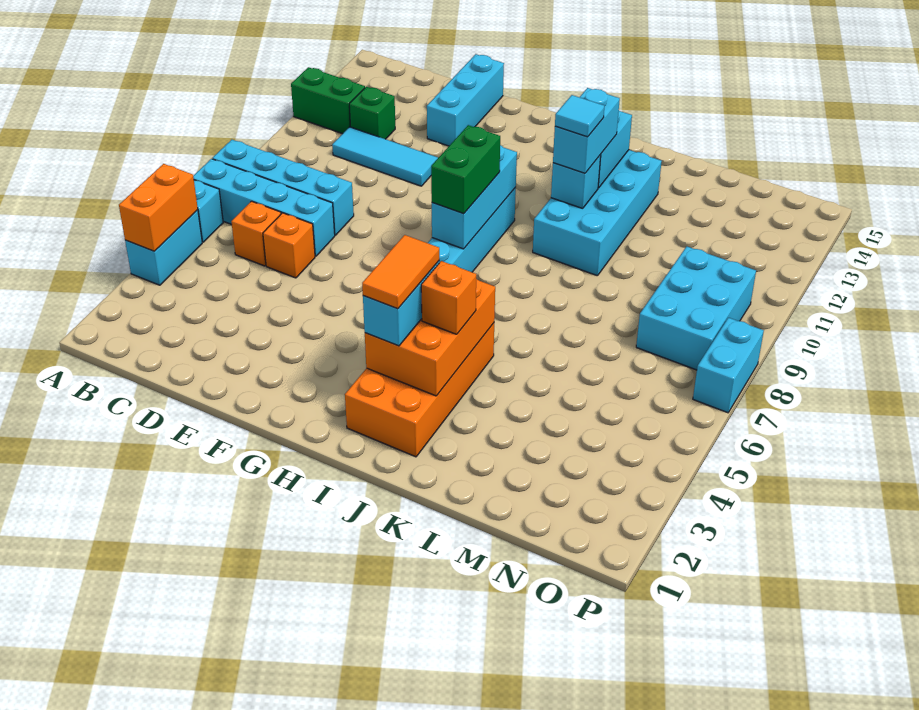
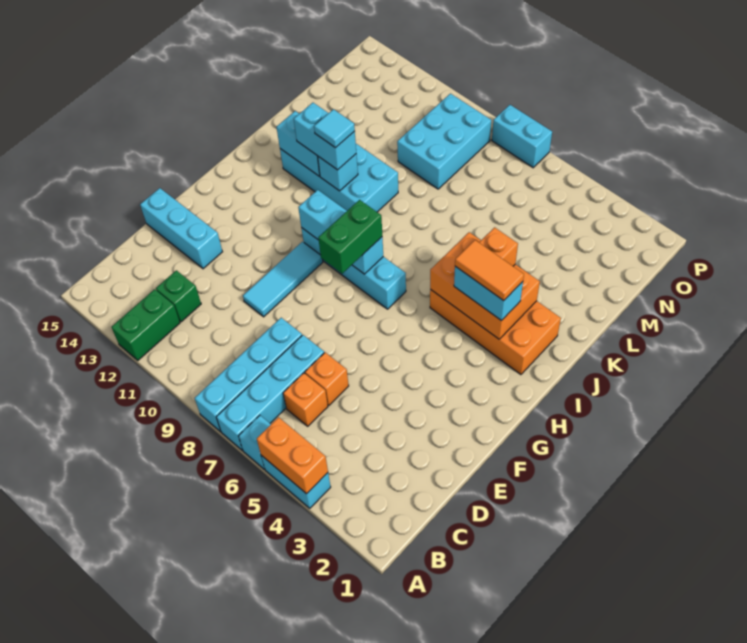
cyan 1x3 tile [332,127,438,186] -> cyan 1x3 tile moved to [243,242,323,317]
green 1x2 brick [431,125,500,214] -> green 1x2 brick turned to [318,200,382,273]
cyan 2x3 brick [636,247,756,370] -> cyan 2x3 brick turned to [397,94,492,189]

